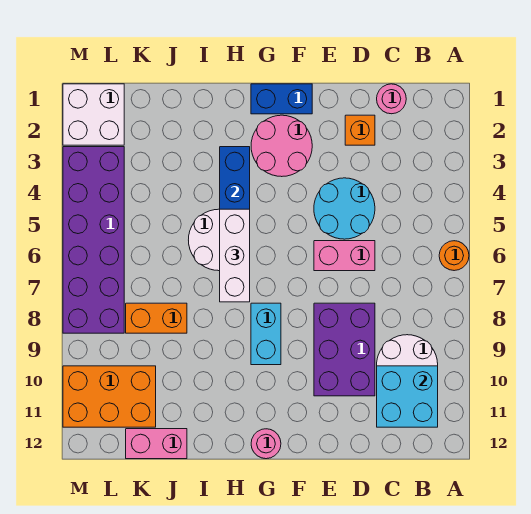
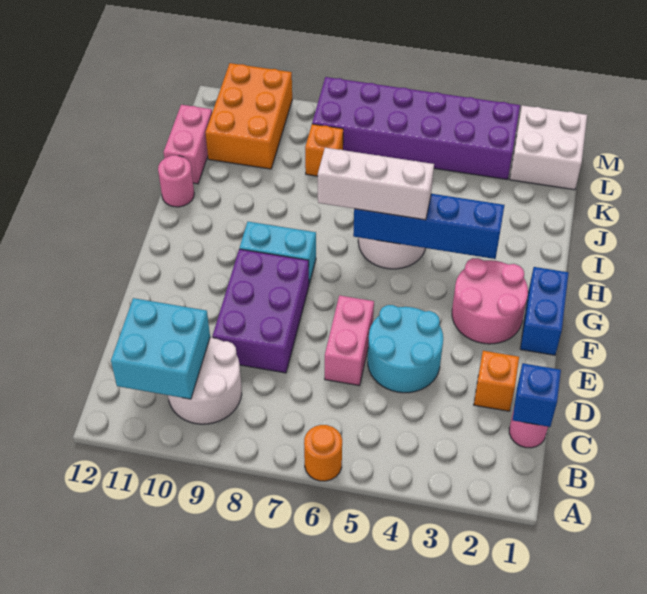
none -> blue 1x1 brick [513,363,561,427]
purple 2x3 brick [314,303,375,396] -> purple 2x3 brick turned to [213,249,309,373]
pink 1x1 round brick [251,429,281,459] -> pink 1x1 round brick moved to [158,155,194,207]
orange 1x2 brick [126,303,187,333] -> orange 1x1 brick [305,124,343,176]

